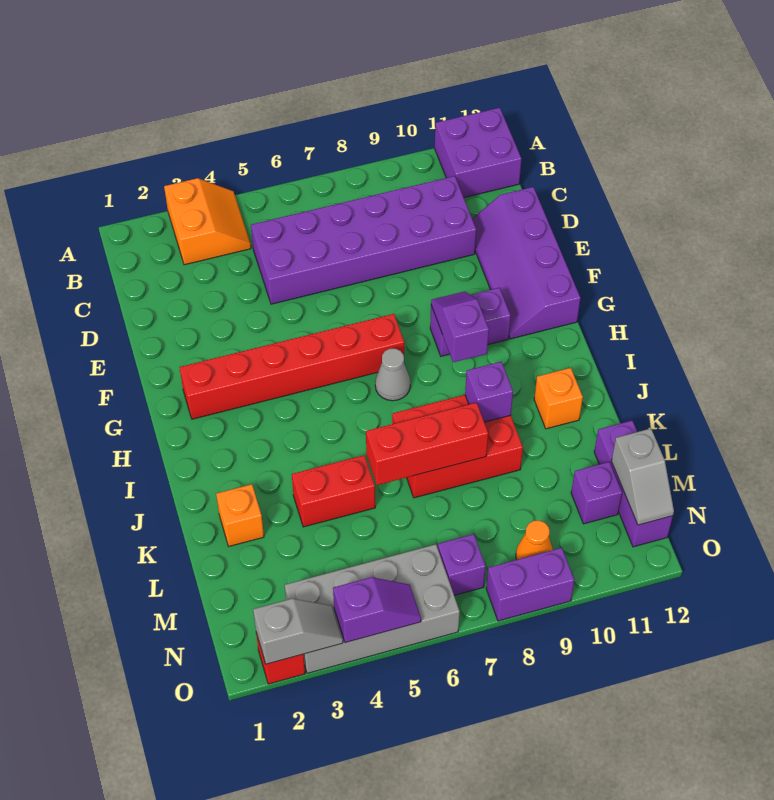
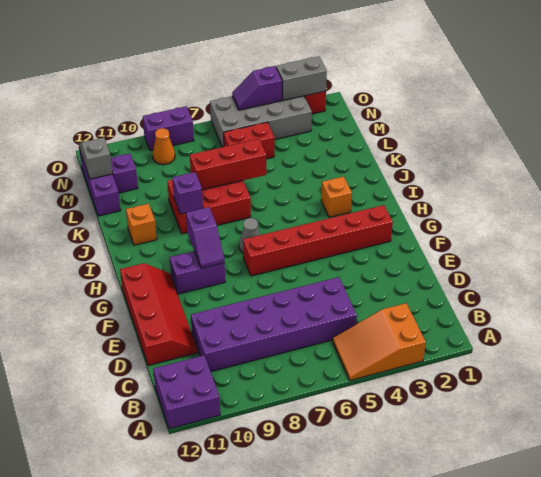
orange 2x2 slope [164,178,251,265] -> orange 2x3 slope [332,303,426,381]
purple 2x4 slope [472,187,581,339] -> red 2x4 slope [120,263,198,366]
orange 1x1 brick [216,484,264,546] -> orange 1x1 brick moved to [321,177,352,217]
red 1x2 brick [292,455,375,527] -> red 1x2 brick moved to [224,122,275,159]
purple 1x1 brick [438,534,486,595] -> none
grey 1x2 slope [253,599,343,664] -> grey 1x2 brick [276,56,327,100]

